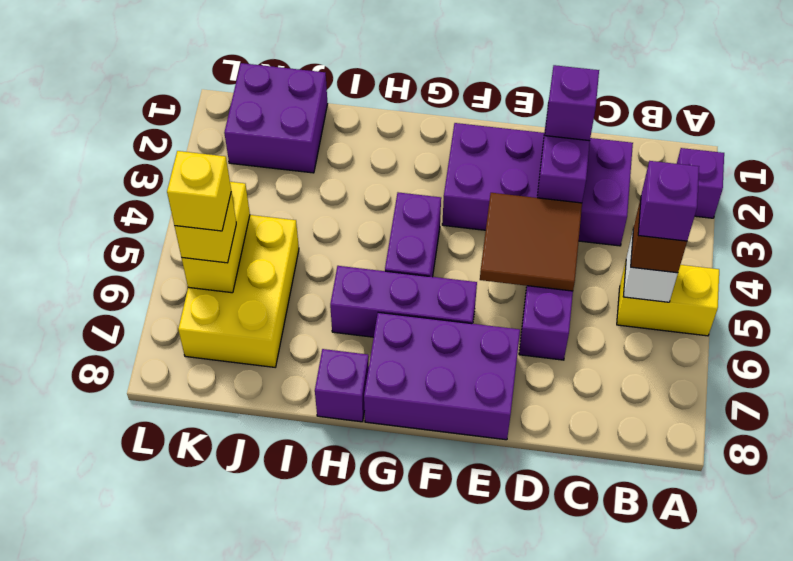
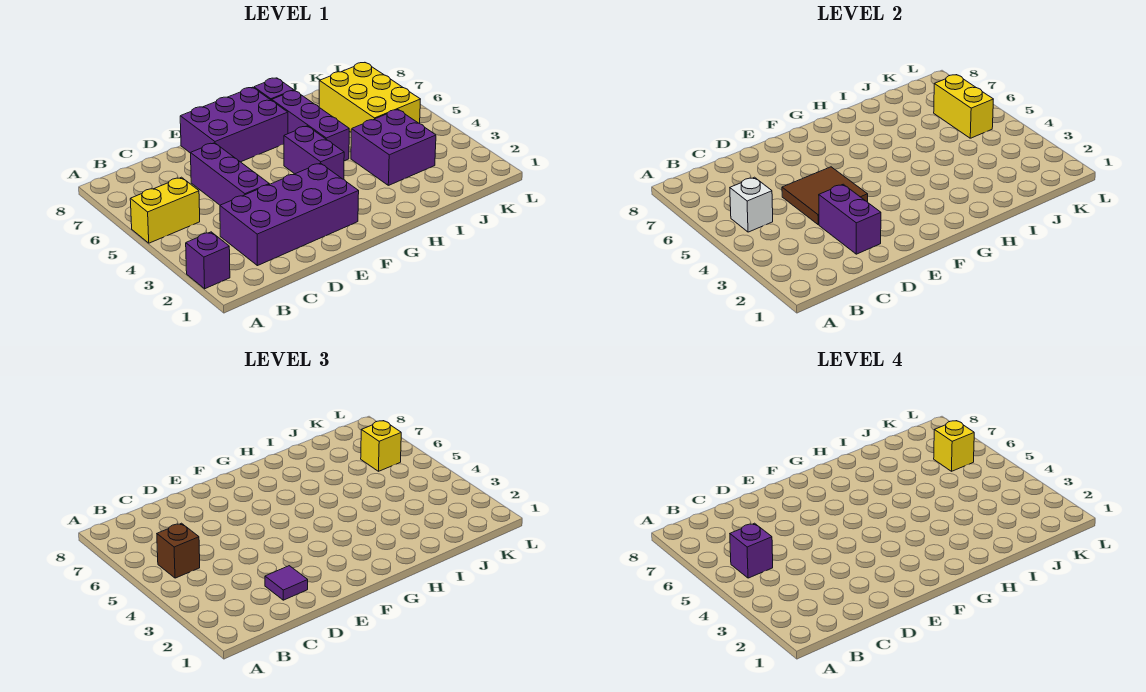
purple 1x1 brick [545,65,599,141] -> purple 1x1 tile [265,566,308,600]
purple 1x3 brick [330,266,477,337] -> purple 1x3 brick turned to [272,90,349,161]
purple 2x2 brick [224,63,328,173] -> purple 2x2 brick moved to [351,110,436,185]

